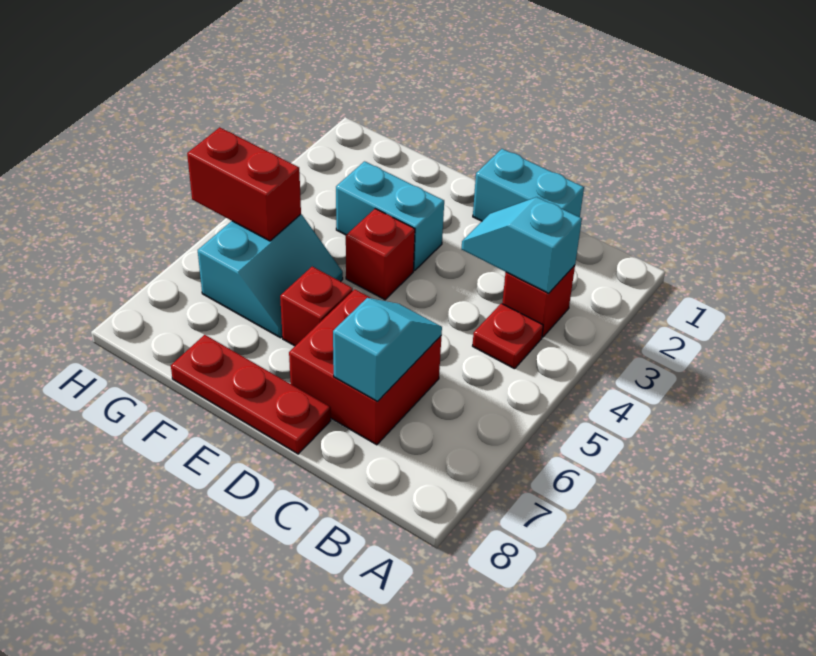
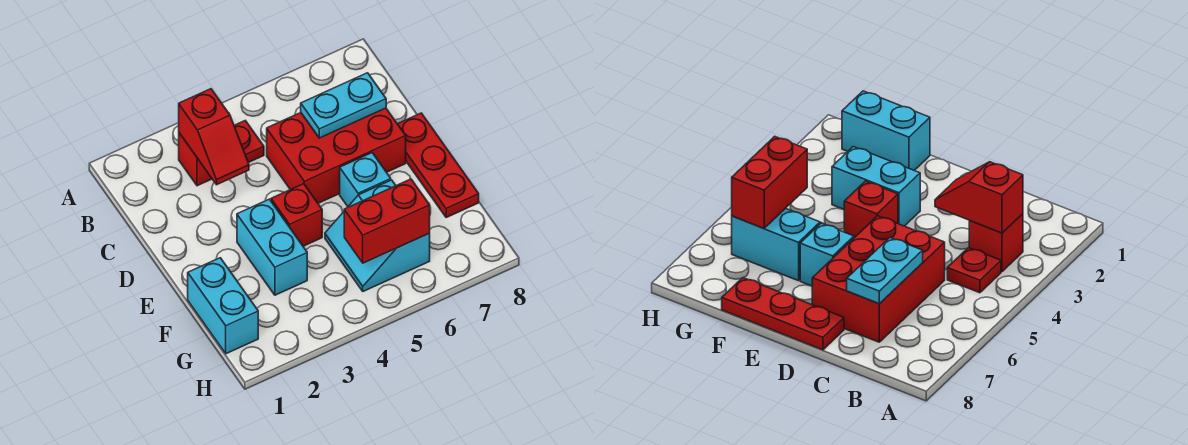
cyan 1x2 slope [462,197,582,294] -> red 1x2 slope [179,89,249,185]
cyan 1x2 brick [473,149,584,221] -> cyan 1x2 brick moved to [188,258,258,354]
red 2x2 brick [289,289,441,445] -> red 2x3 brick [267,108,406,203]
cyan 1x2 slope [333,298,442,401] -> cyan 1x2 plate [301,73,386,138]
red 1x1 brick [280,267,353,346] -> cyan 1x1 brick [340,153,391,206]
cyan 2x2 slope [198,214,343,338] -> cyan 2x2 slope turned to [325,180,430,291]
red 1x2 brick [187,127,301,241] -> red 1x2 brick turned to [344,179,430,263]

